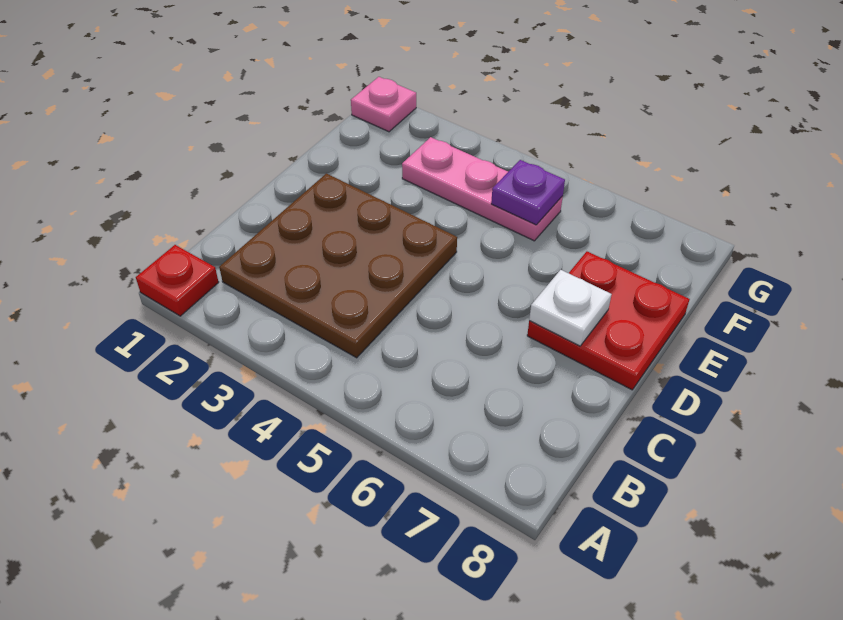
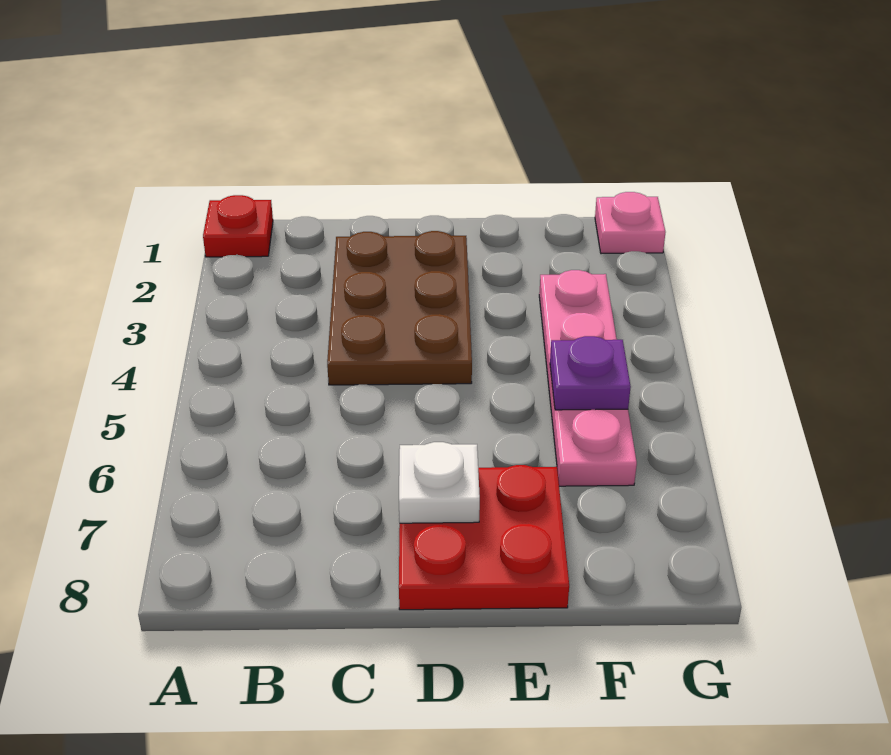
brown 3x3 plate [219,173,457,358] -> brown 2x3 plate [327,231,472,385]
pink 1x3 plate [402,137,563,241] -> pink 1x4 plate [539,270,637,486]

